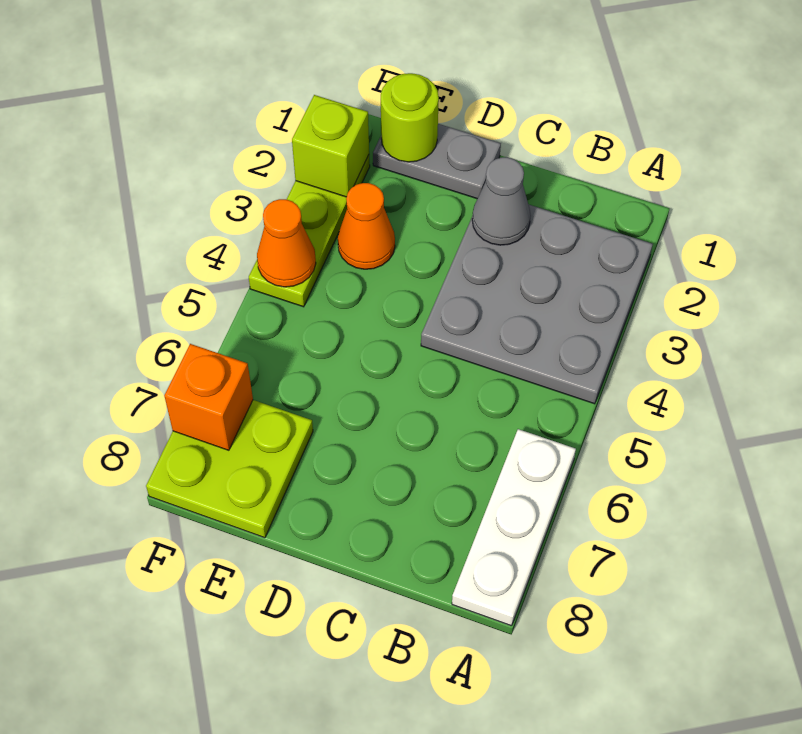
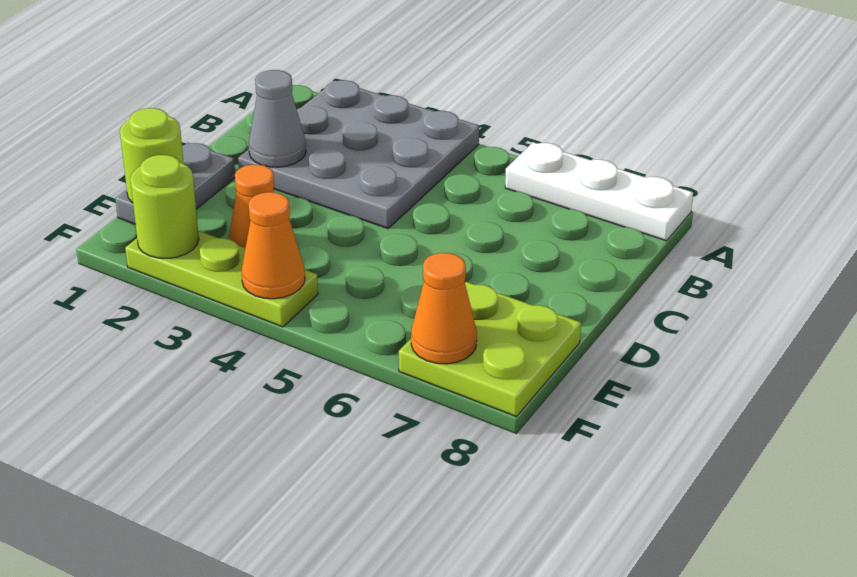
lime 1x1 brick [292,95,369,197] -> lime 1x1 round brick [130,155,199,258]
orange 1x1 brick [164,344,253,450] -> orange 1x1 cone [411,253,477,364]

